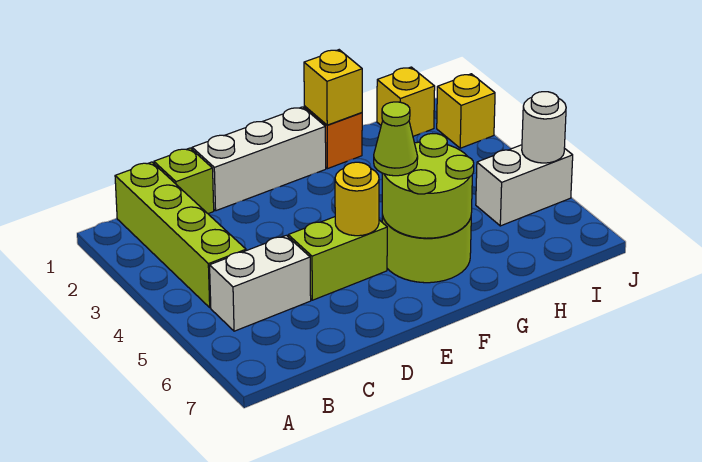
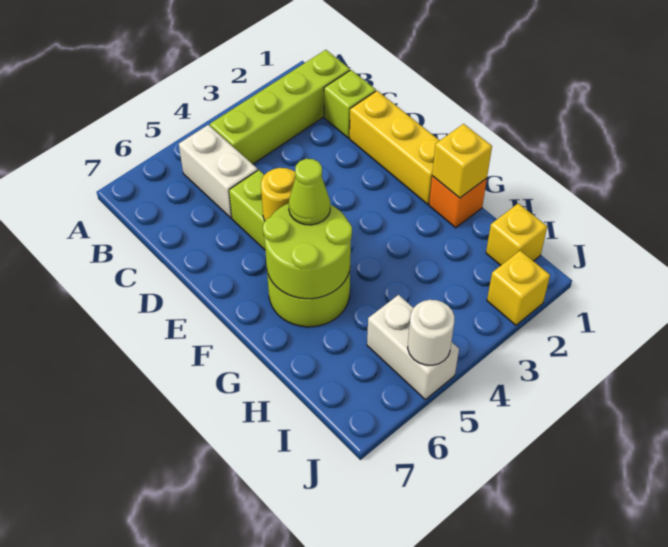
white 1x3 brick [192,107,326,211] -> yellow 1x3 brick [350,91,440,204]

